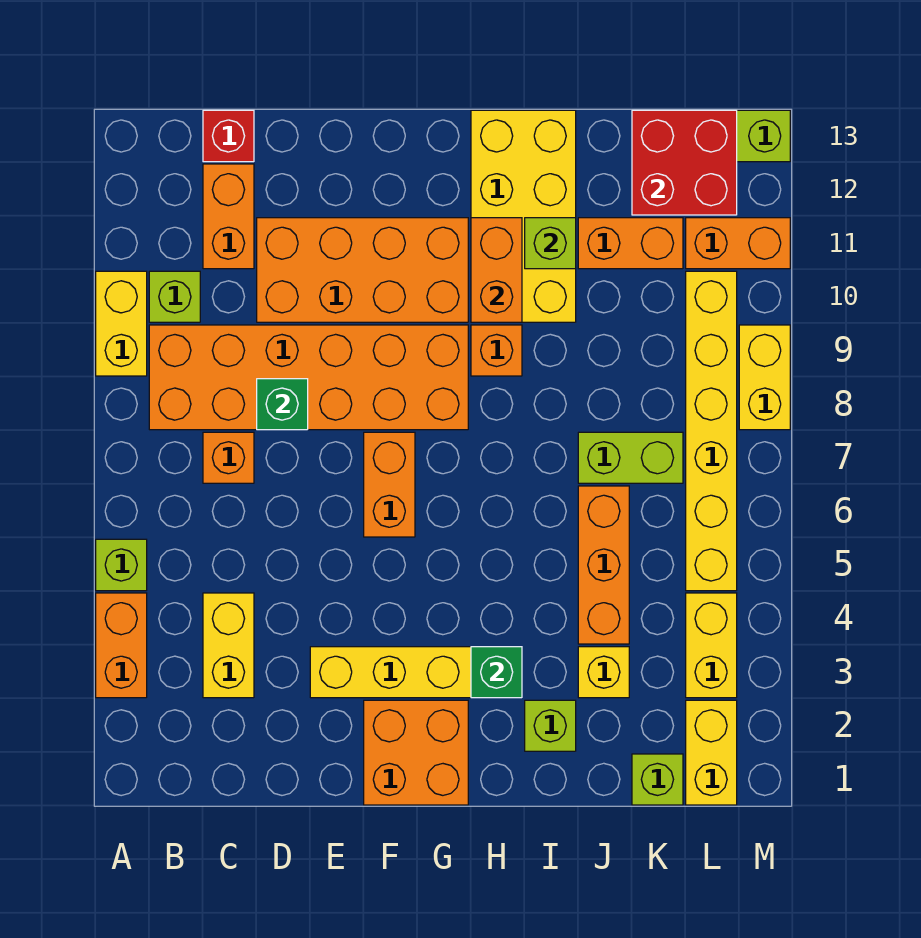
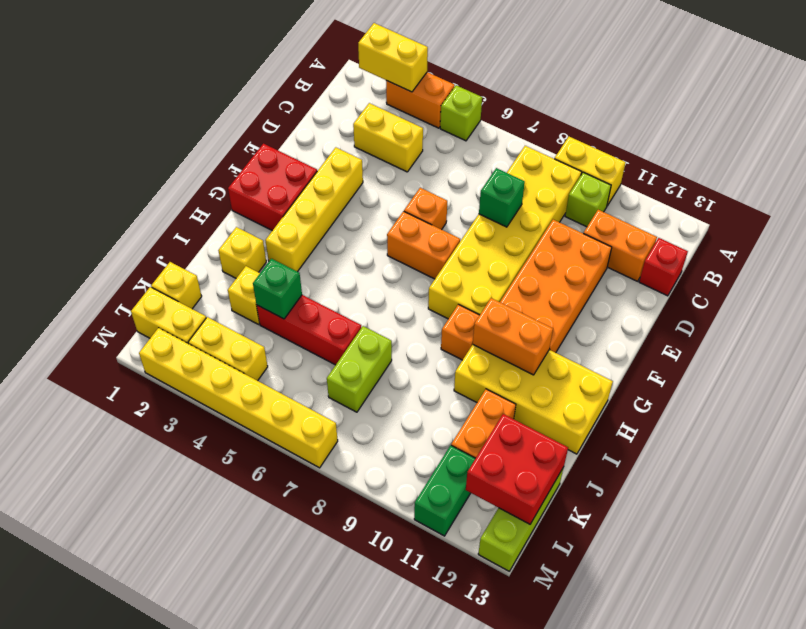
orange 2x6 brick [149,325,468,430] -> yellow 2x6 brick [428,146,582,319]
orange 1x1 brick [203,432,254,483] -> orange 1x1 brick moved to [404,188,447,230]
orange 2x2 brick [364,700,468,805] -> red 2x2 brick [228,144,317,231]
green 1x1 brick [471,647,522,698] -> green 1x1 brick moved to [253,259,302,319]
lime 1x1 brick [525,700,576,751] -> yellow 1x1 brick [218,227,266,278]
lime 1x1 brick [525,218,576,269] -> none
orange 1x3 brick [578,486,629,644] -> red 1x3 brick [257,295,361,365]
lime 1x1 brick [632,754,683,805] -> yellow 1x1 brick [151,262,202,309]
yellow 1x6 brick [686,271,737,591] -> yellow 1x6 brick moved to [139,328,338,468]
orange 1x2 brick [686,218,790,269] -> green 1x2 brick [414,445,476,536]
yellow 1x2 brick [739,325,790,430] -> yellow 1x2 brick moved to [358,23,428,92]

